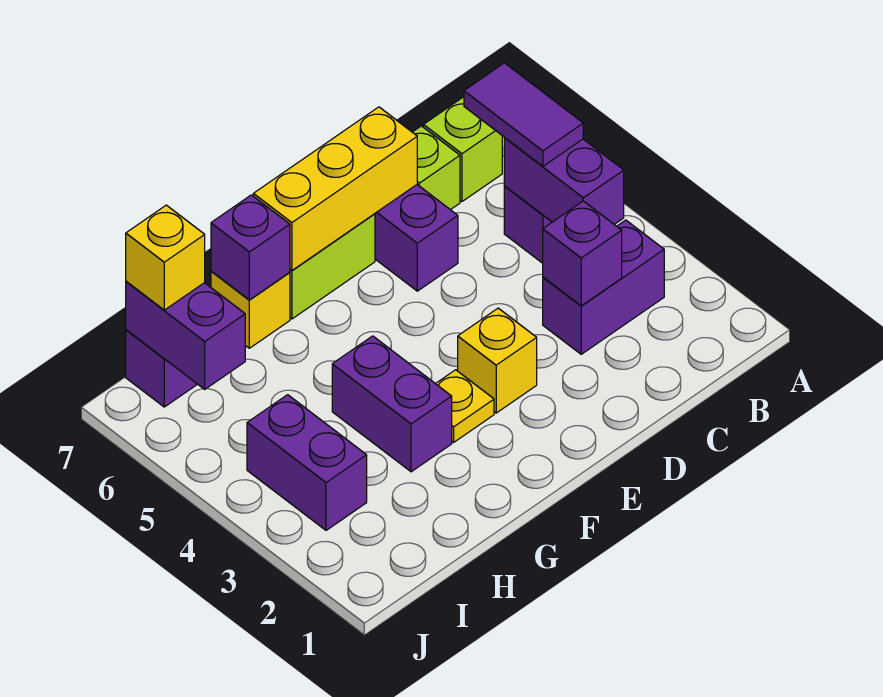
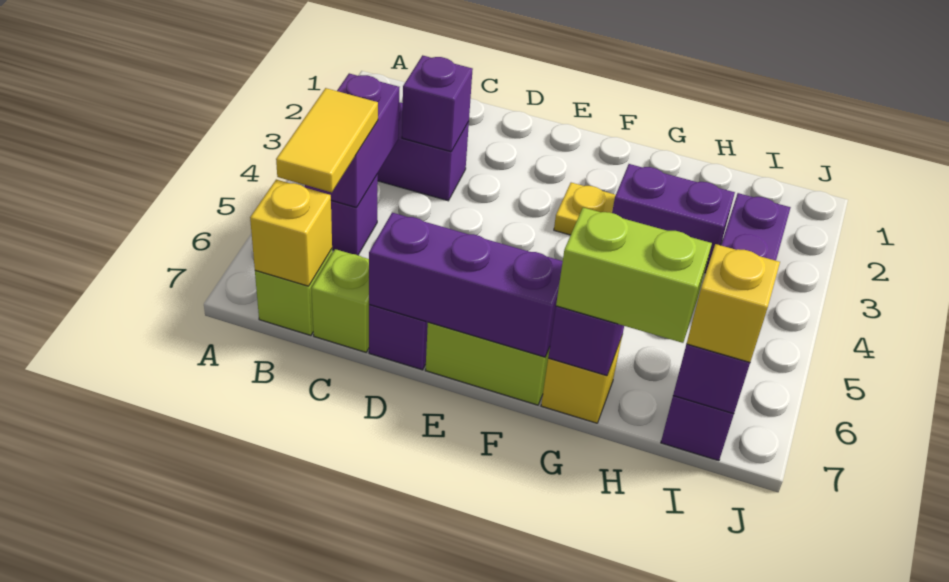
purple 1x2 tile [464,63,583,166] -> yellow 1x2 tile [276,88,378,192]
yellow 1x3 brick [253,107,417,270] -> purple 1x3 brick [369,213,563,357]
yellow 1x1 brick [458,308,537,413] -> yellow 1x1 brick moved to [250,180,332,286]
purple 1x2 brick [332,336,452,472] -> purple 1x2 brick turned to [612,164,735,273]
none -> lime 1x2 brick [556,207,712,343]

